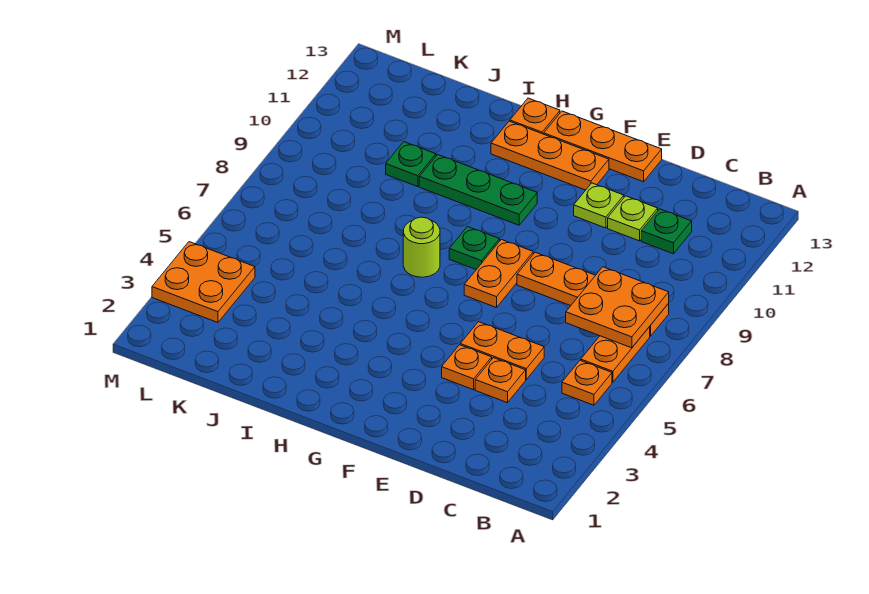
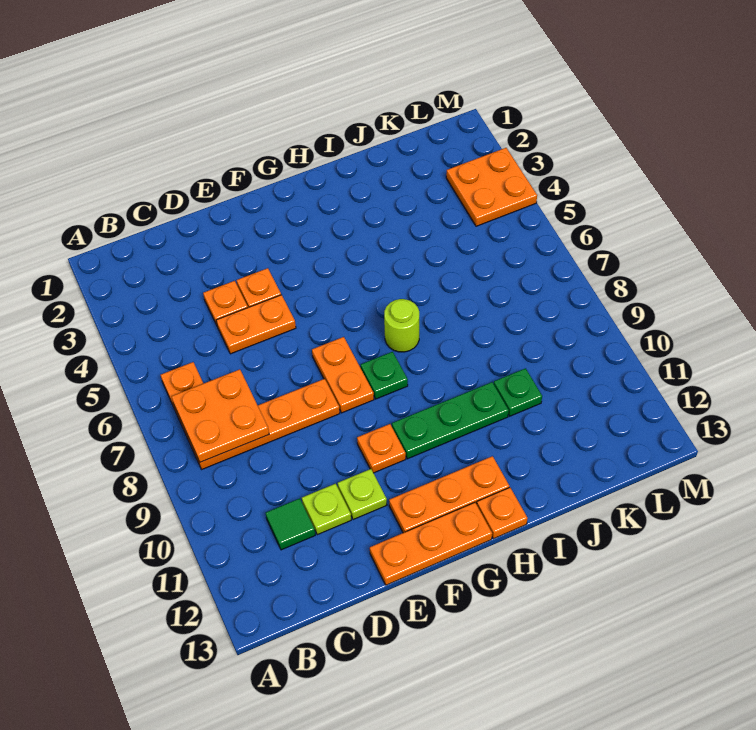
orange 1x1 plate [562,360,612,405] -> orange 1x1 plate moved to [357,424,406,473]
green 1x1 plate [641,209,692,254] -> green 1x1 tile [266,498,315,550]

